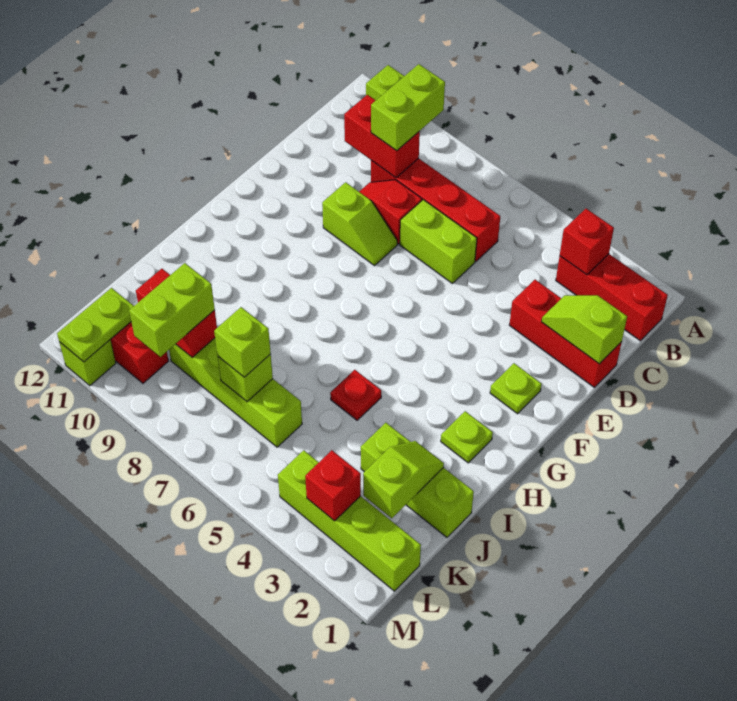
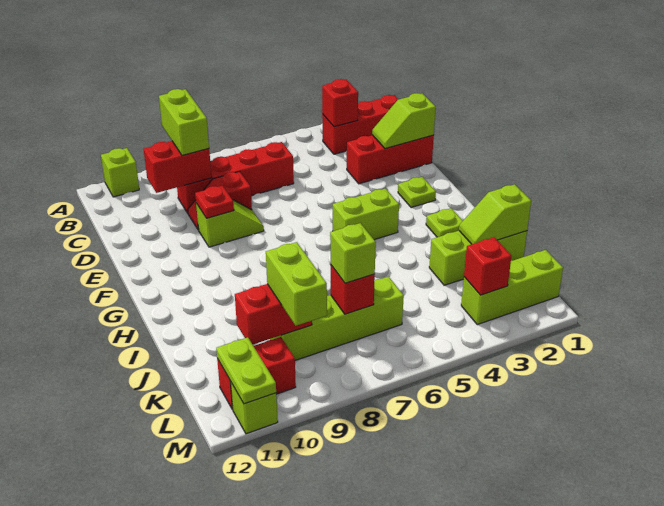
lime 1x2 brick [400,200,477,283] -> lime 1x2 brick moved to [333,189,399,240]
red 1x1 plate [330,370,381,420] -> red 1x1 plate moved to [195,185,234,218]
lime 1x2 slope [363,441,444,518] -> lime 1x2 slope turned to [459,184,531,244]
lime 1x1 brick [218,354,273,402] -> red 1x1 brick [331,265,375,314]
lime 1x4 brick [278,450,421,591] -> lime 1x3 brick [461,250,563,325]

